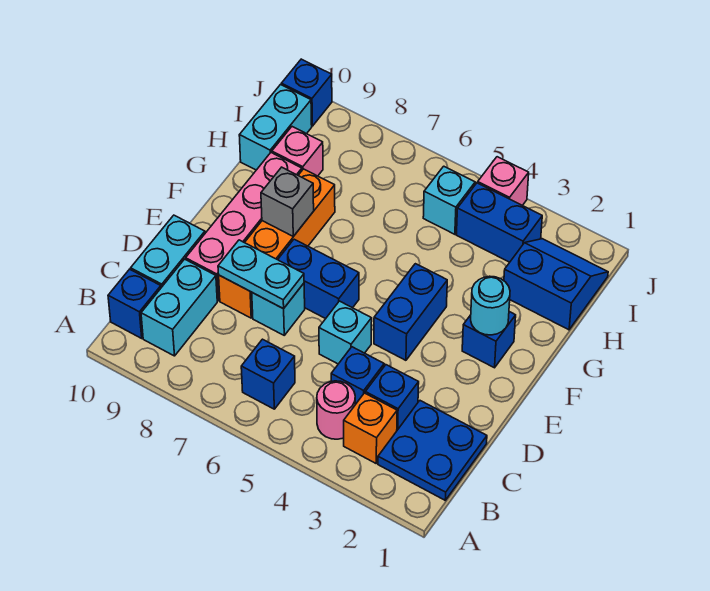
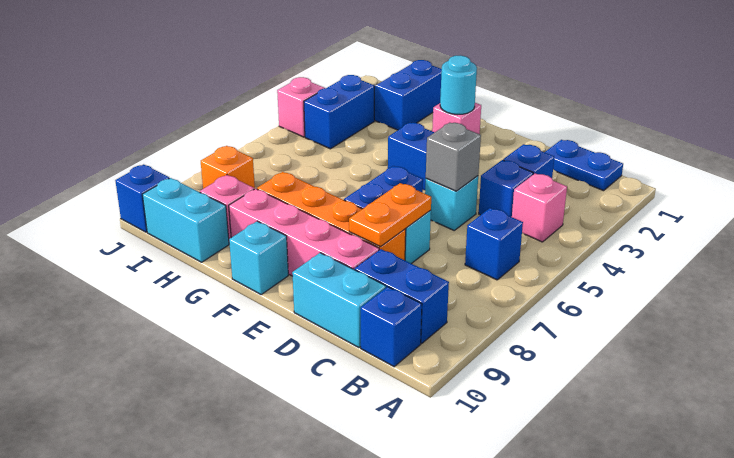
blue 2x2 plate [378,401,487,500] -> blue 1x2 plate [545,140,623,191]
orange 1x1 brick [344,393,397,463] -> orange 1x1 brick moved to [201,146,255,189]
pink 1x1 round brick [317,381,355,439] -> pink 1x1 brick [512,173,567,242]
cyan 1x2 brick [141,259,217,356] -> blue 1x2 brick [355,249,449,343]
cyan 1x2 plate [218,240,304,309] -> orange 1x2 plate [349,183,431,247]
blue 1x1 brick [462,312,516,368] -> pink 1x1 brick [432,103,481,134]
grey 1x1 brick [261,167,314,236] -> grey 1x1 brick moved to [426,123,481,191]
cyan 1x1 brick [423,166,475,234] -> cyan 1x1 brick moved to [229,221,288,294]

